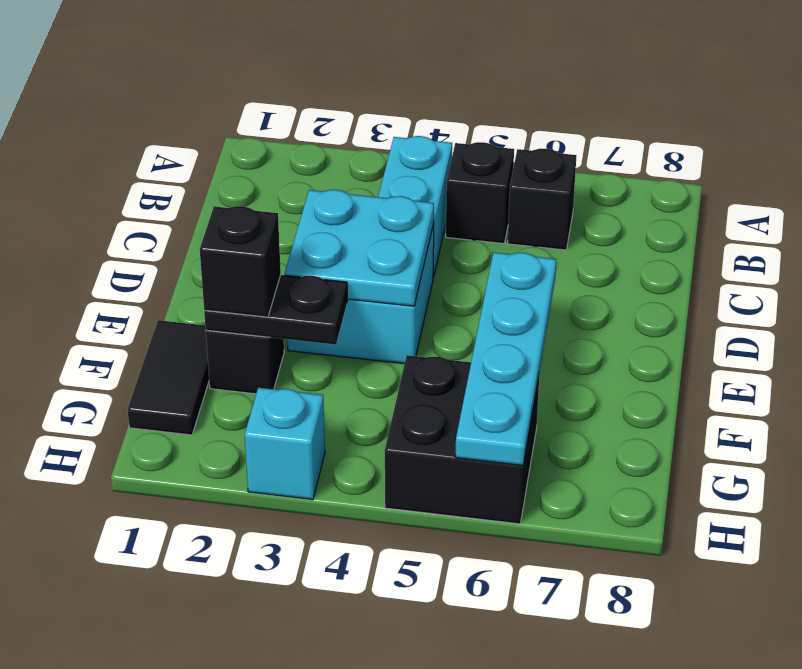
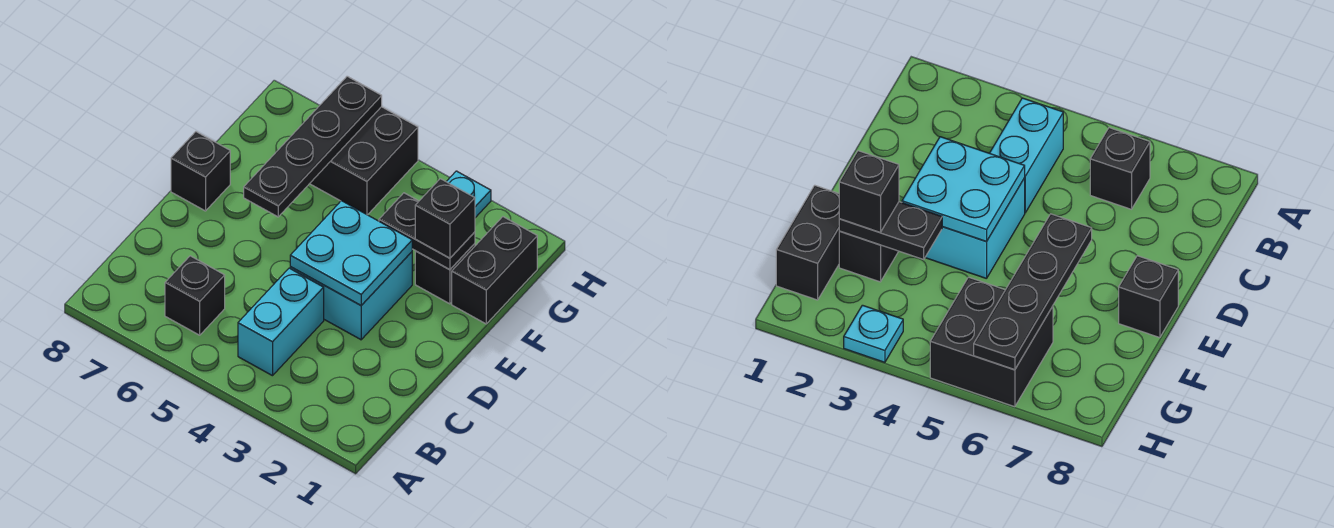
black 1x1 brick [446,142,514,244] -> black 1x1 brick moved to [171,132,230,211]
cyan 1x4 plate [455,253,556,465] -> black 1x4 plate [244,76,382,217]
black 1x2 tile [127,320,209,435] -> black 1x2 brick [452,217,537,324]
cyan 1x1 brick [245,388,325,500] -> cyan 1x1 plate [446,171,491,218]

